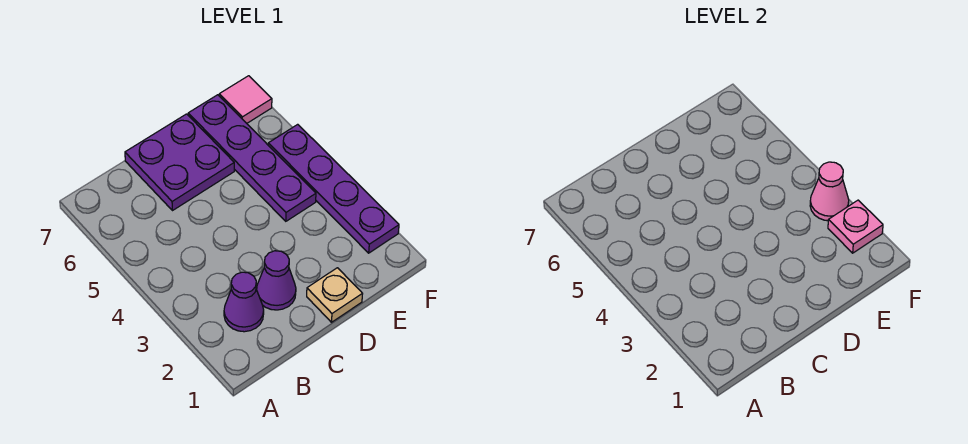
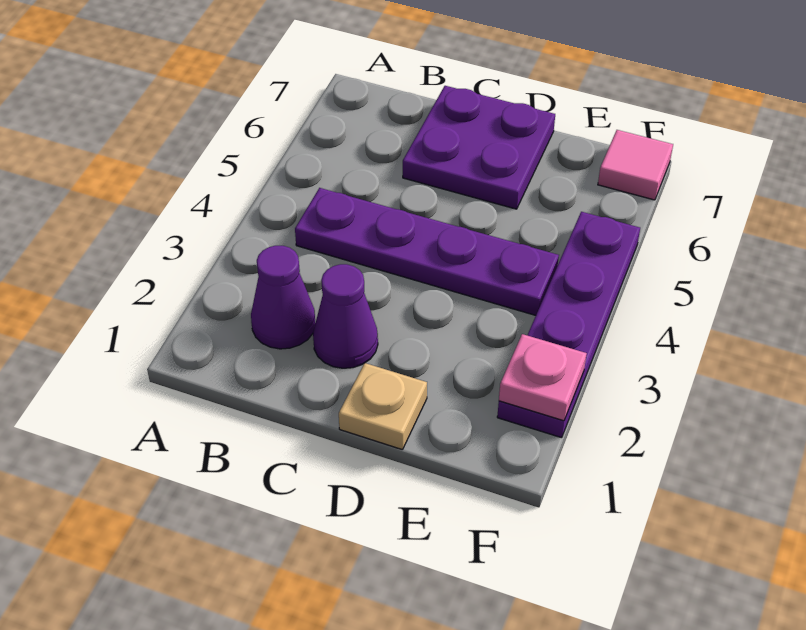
purple 1x4 plate [188,95,316,221] -> purple 1x4 plate turned to [295,188,559,315]
pink 1x1 cone [810,162,849,221] -> none

